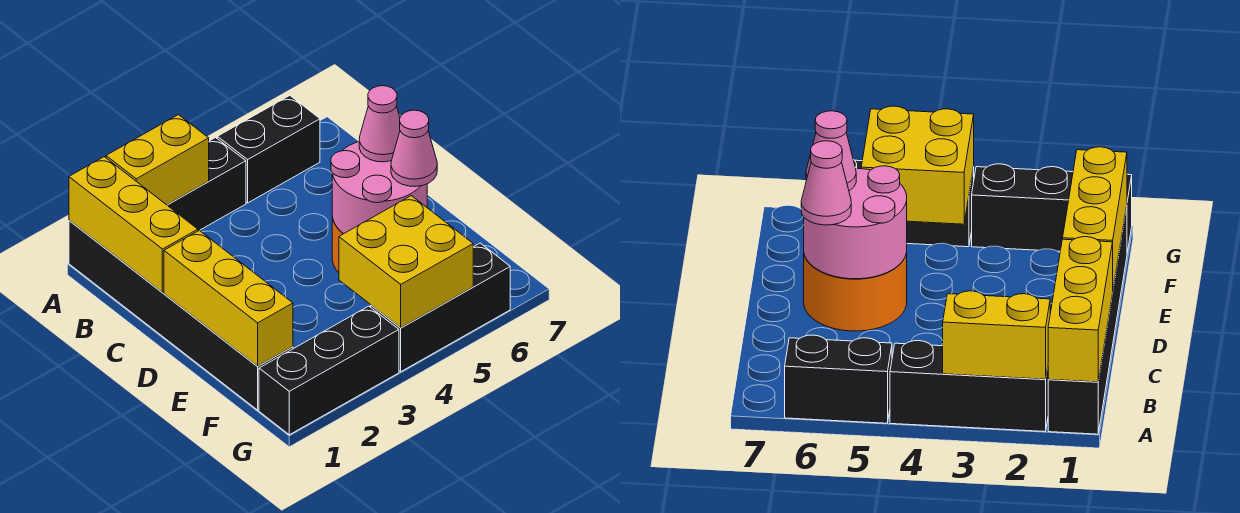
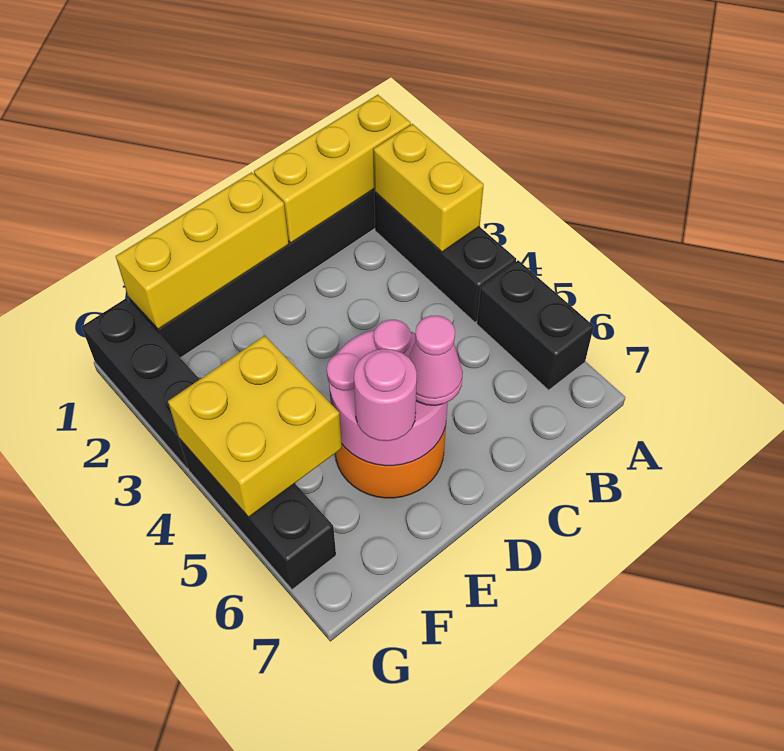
pink 1x1 cone [391,110,437,186] -> pink 1x1 round brick [354,349,417,441]

